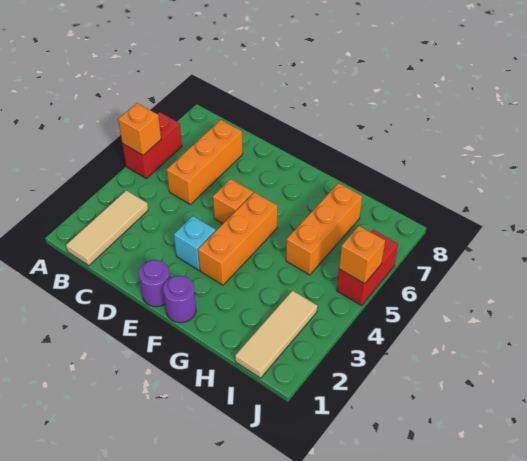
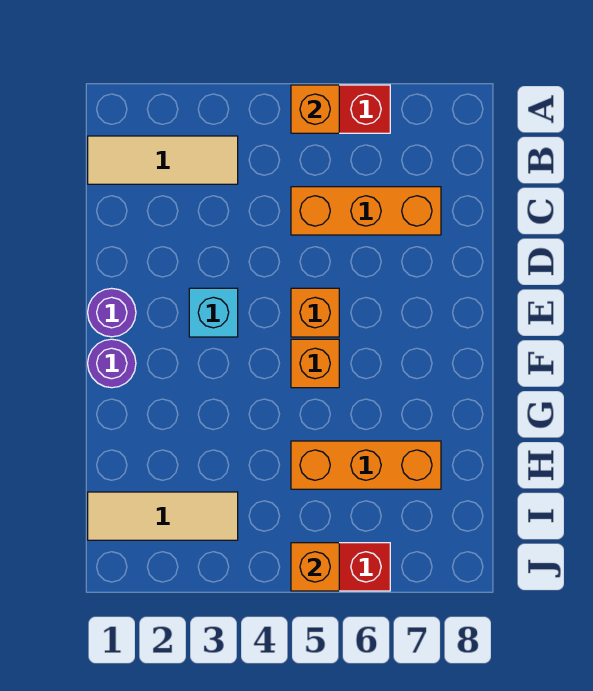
orange 1x3 brick [198,192,278,285] -> orange 1x1 brick [291,339,339,388]

